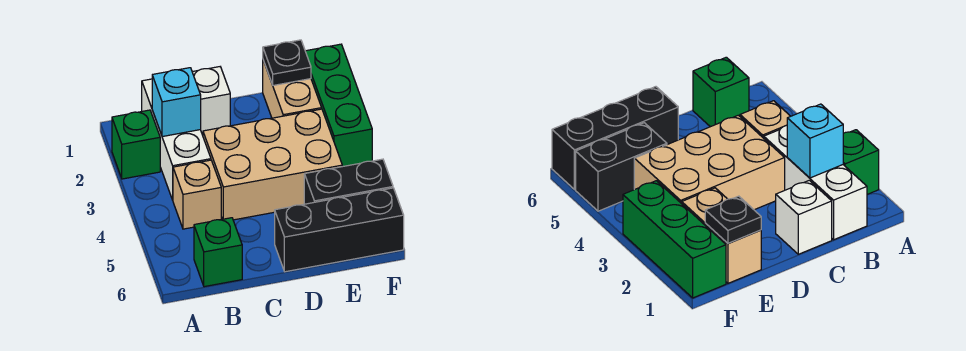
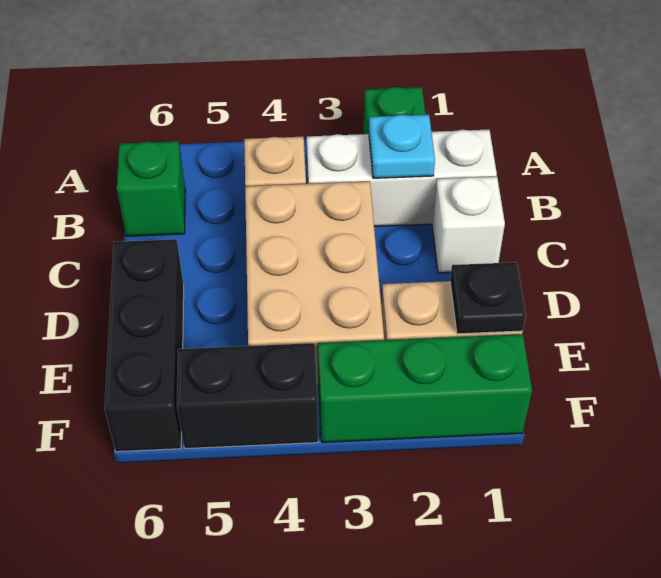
cyan 1x1 brick [152,68,201,137] -> cyan 1x1 plate [369,115,435,178]
black 1x2 brick [304,159,393,204] -> black 1x2 brick turned to [177,343,318,449]

